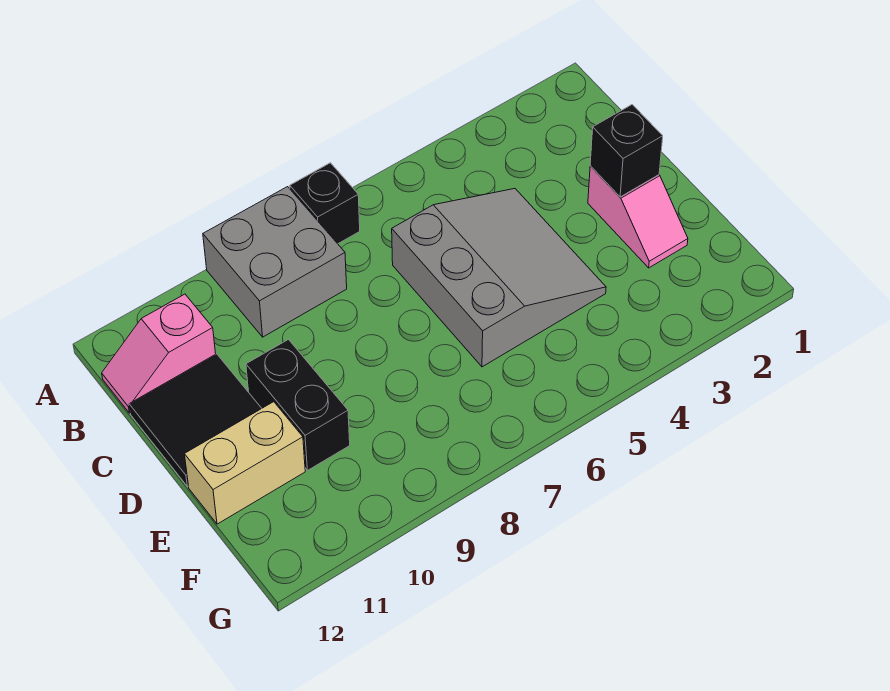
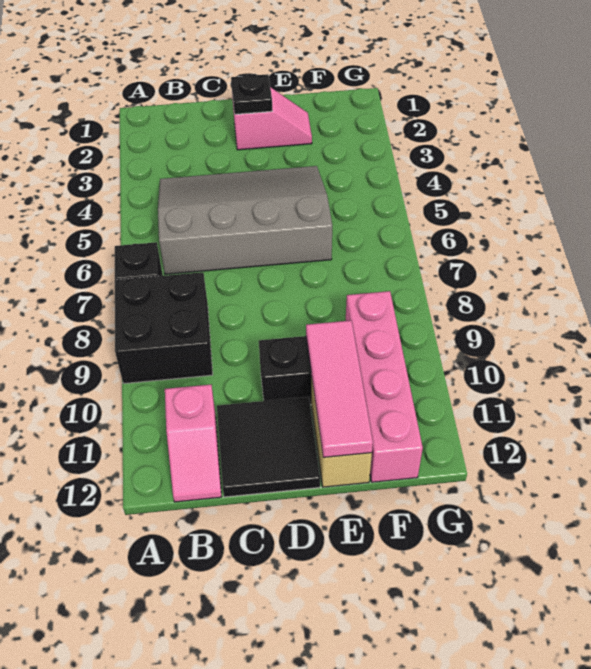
grey 2x2 brick [203,187,347,337] -> black 2x2 brick [115,272,213,384]
grey 3x3 slope [392,189,606,367] -> grey 3x4 slope [158,166,332,274]
black 1x1 brick [590,105,663,197] -> black 1x1 plate [231,74,272,114]
none -> pink 1x3 tile [306,320,373,457]
none -> pink 1x4 brick [346,291,423,482]

